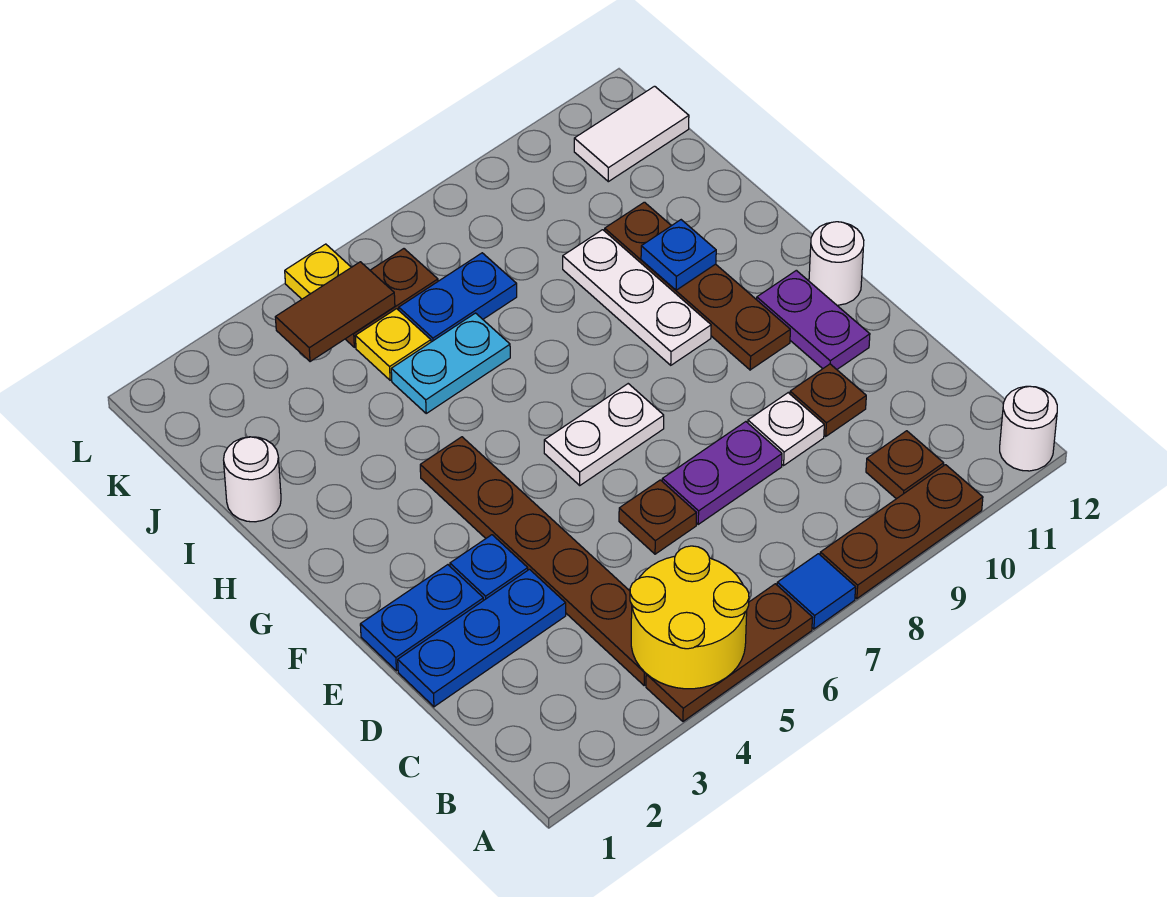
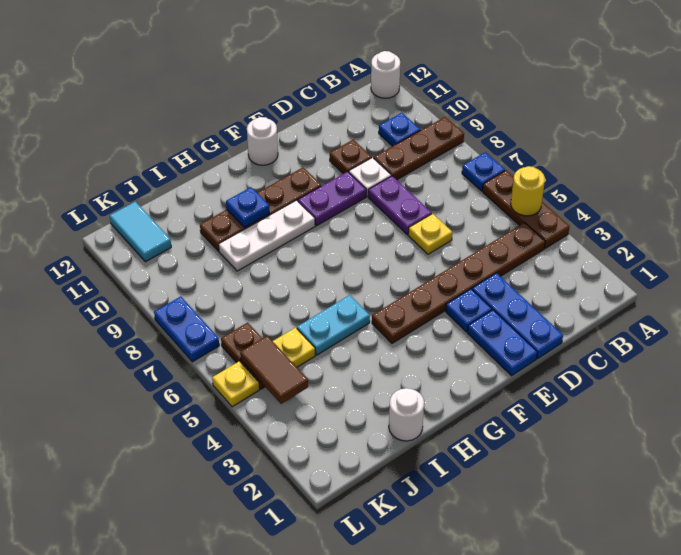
yellow 2x2 round brick [630,546,749,689] -> yellow 1x1 round brick [511,166,545,216]
blue 1x1 tile [777,554,856,629] -> blue 1x1 plate [462,152,505,191]
brown 1x3 plate [820,465,983,599] -> brown 1x3 plate turned to [374,117,464,180]
brown 1x1 plate [866,431,944,499] -> blue 1x1 plate [379,113,420,146]
brown 1x1 plate [619,480,696,554] -> yellow 1x1 plate [408,214,453,254]
purple 1x2 plate [757,270,870,369] -> purple 1x2 plate moved to [298,172,366,226]
white 1x2 plate [544,384,664,485] -> none
cyan 1x2 plate [391,313,510,413] -> cyan 1x2 plate turned to [297,295,370,355]
blue 1x2 plate [399,253,517,342] -> blue 1x2 plate moved to [154,297,219,362]
white 1x2 tile [574,86,689,182] -> cyan 1x2 tile [110,202,171,262]

